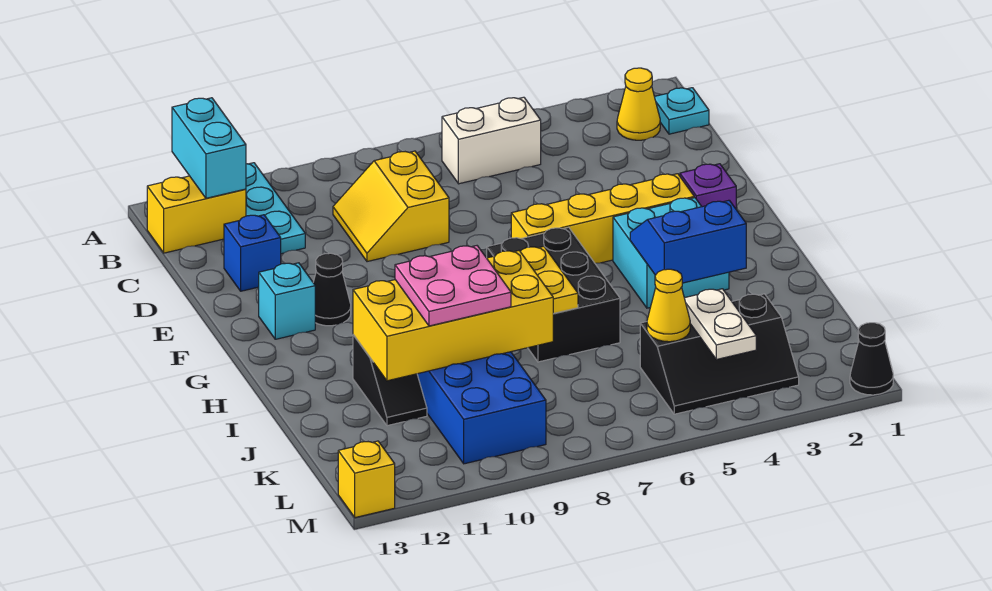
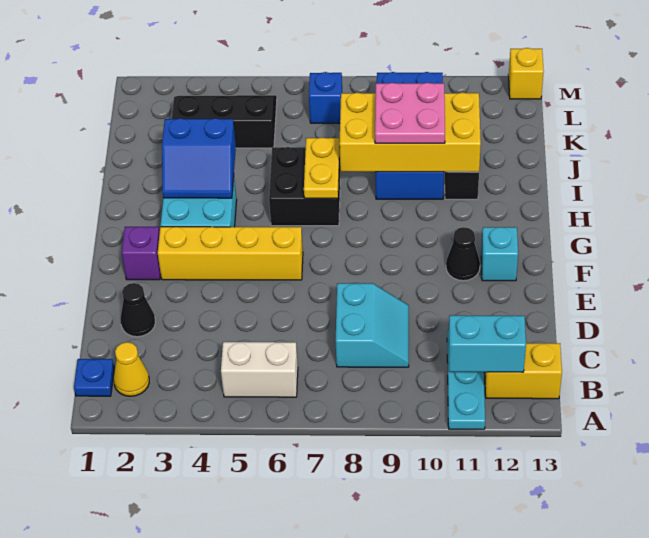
cyan 1x2 brick [172,98,246,198] -> cyan 1x2 brick turned to [449,315,526,372]
cyan 1x1 plate [654,88,709,134] -> blue 1x1 plate [74,359,114,396]
yellow 2x2 slope [333,151,449,262] -> cyan 2x2 slope [336,283,409,367]
blue 1x1 brick [224,215,281,291] -> blue 1x1 brick moved to [309,72,342,123]
black 2x3 brick [487,227,620,362] -> black 2x2 brick [269,147,340,226]
white 1x2 plate [685,289,756,359] -> none
yellow 1x1 cone [647,269,690,342] -> none
black 1x1 cone [850,323,893,395] -> black 1x1 cone moved to [120,283,155,337]

